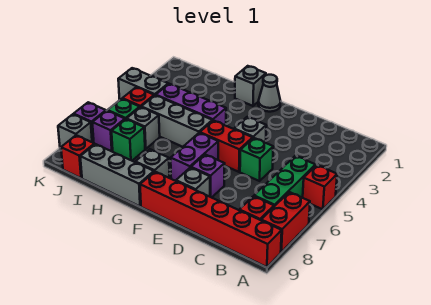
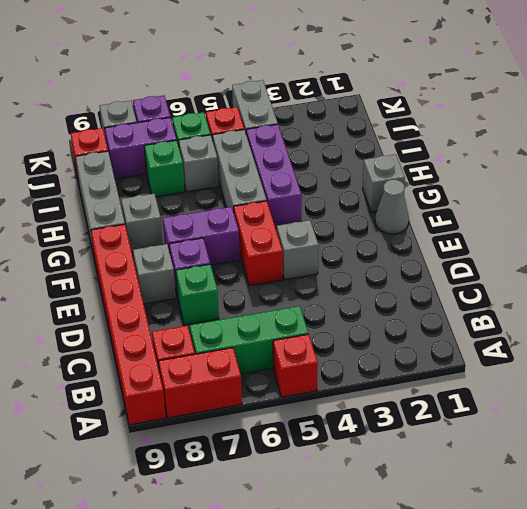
green 1x1 brick [240,138,273,181] -> green 1x1 brick moved to [176,264,219,325]
purple 1x1 brick [92,111,125,152] -> purple 1x2 brick [105,118,177,179]

